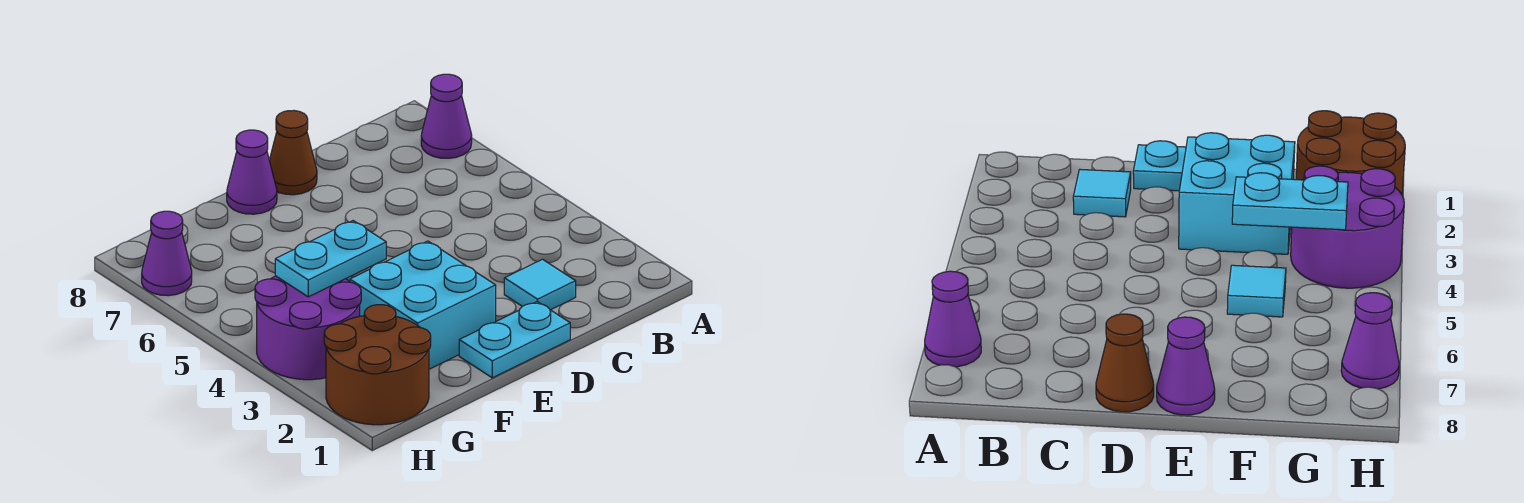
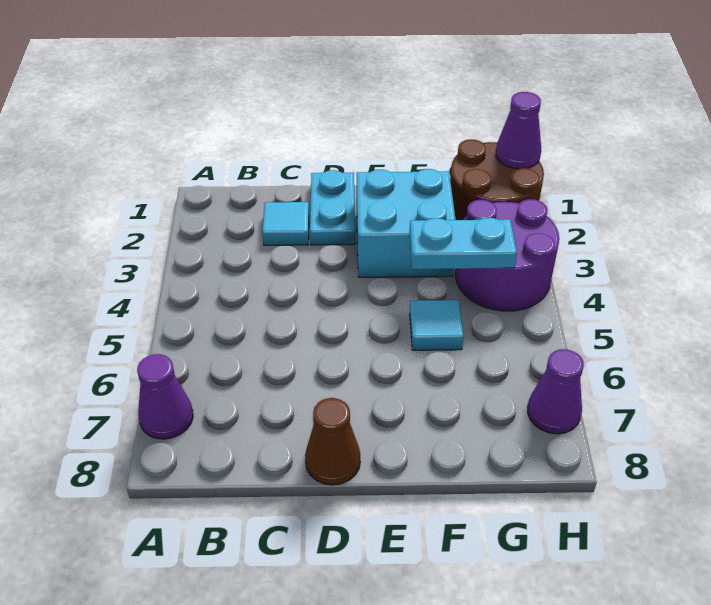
cyan 1x2 plate [459,302,570,378] -> cyan 1x2 plate turned to [310,170,355,245]
purple 1x1 cone [227,130,277,214] -> purple 1x1 cone moved to [496,92,541,169]

